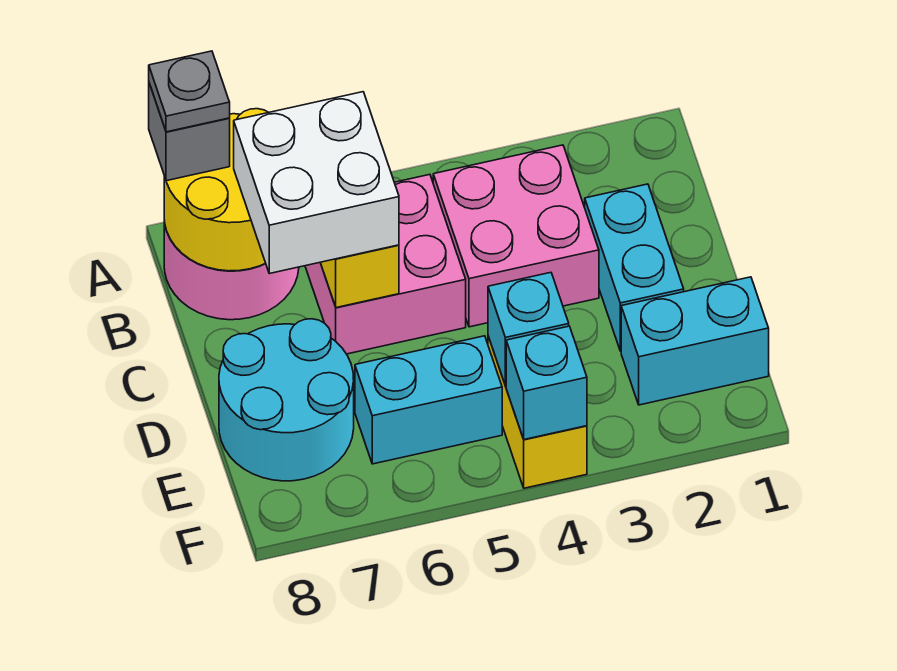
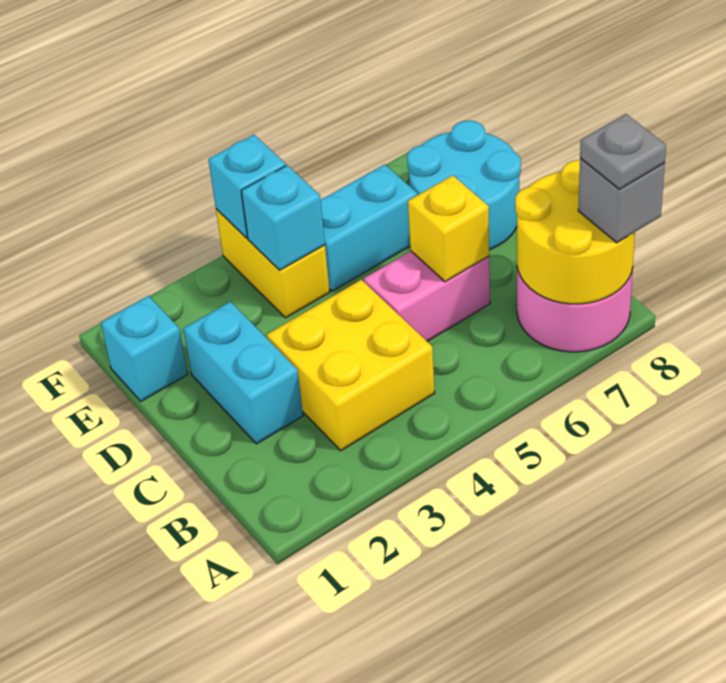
pink 2x2 brick [433,145,599,327] -> yellow 2x2 brick [267,280,435,451]
pink 2x2 brick [305,175,466,354] -> pink 1x2 brick [364,251,490,341]
white 2x2 brick [234,92,399,274] -> none
cyan 1x2 brick [621,277,769,405] -> cyan 1x1 brick [101,296,188,401]

